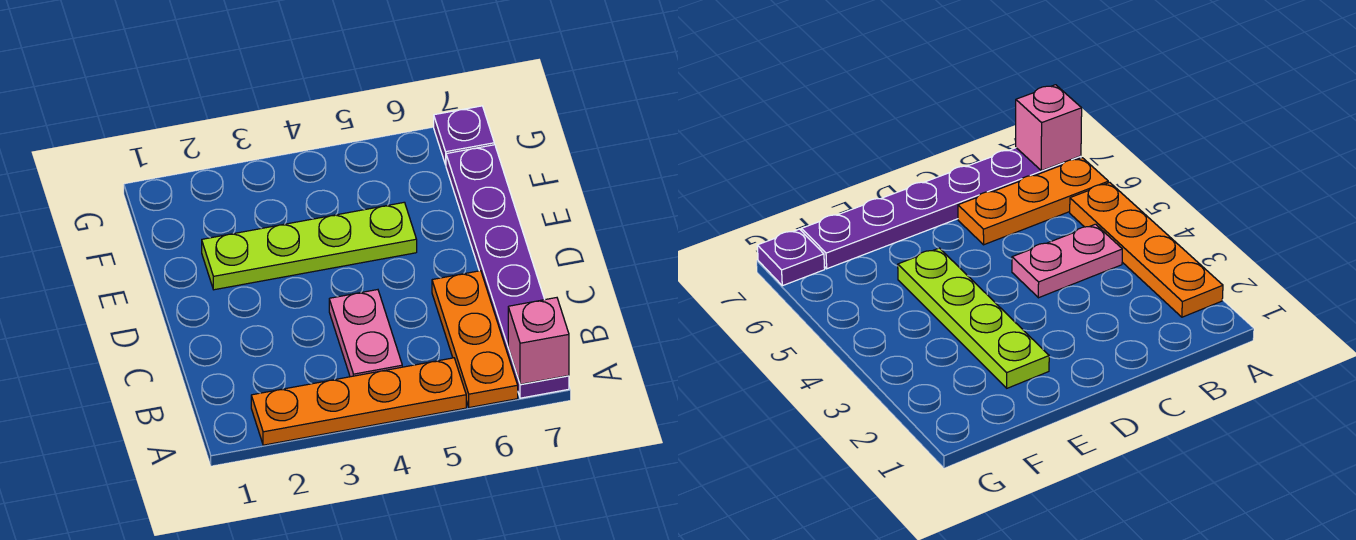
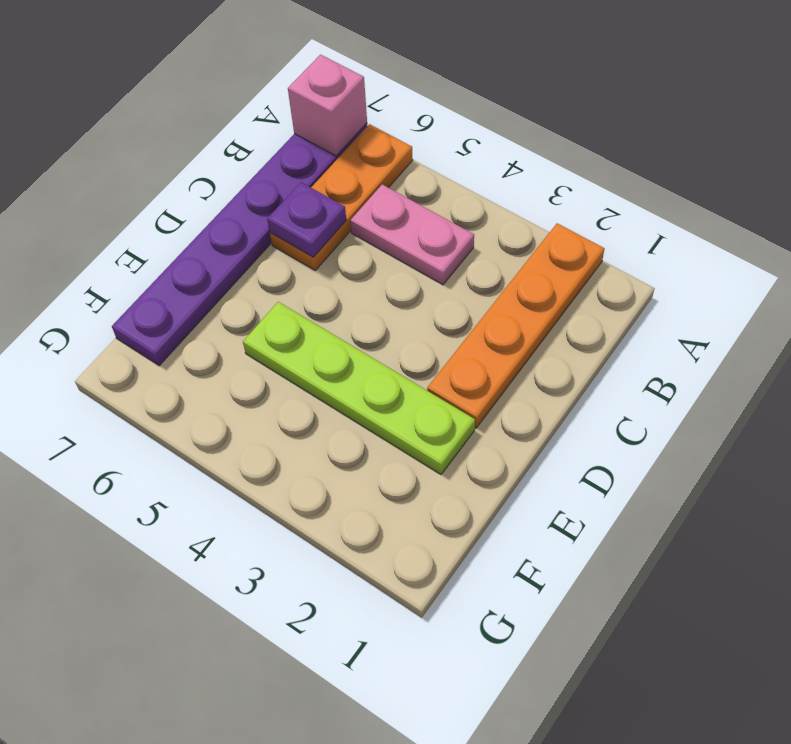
orange 1x4 plate [251,358,466,445] -> orange 1x4 plate turned to [427,223,605,428]
pink 1x2 plate [329,290,402,377] -> pink 1x2 plate turned to [350,184,474,285]
purple 1x1 plate [434,106,494,165] -> purple 1x1 plate moved to [267,182,346,257]

